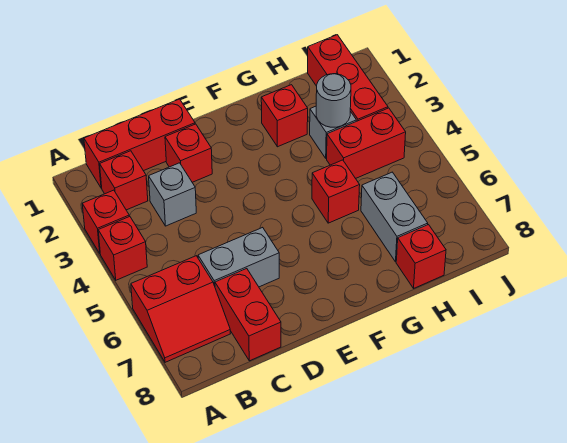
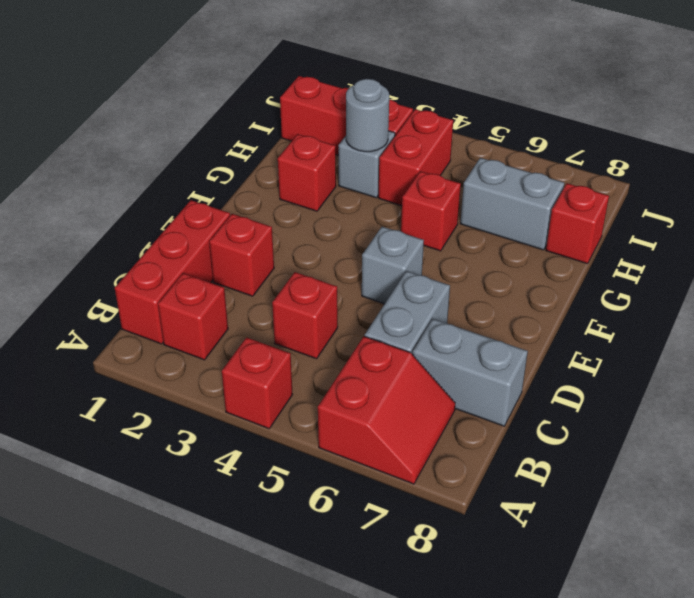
red 1x1 brick [82,190,129,253] -> red 1x1 brick moved to [272,272,338,359]
grey 1x1 brick [149,163,196,226] -> grey 1x1 brick moved to [362,227,424,304]
red 1x2 brick [215,269,281,361] -> grey 1x2 brick [413,319,528,426]

